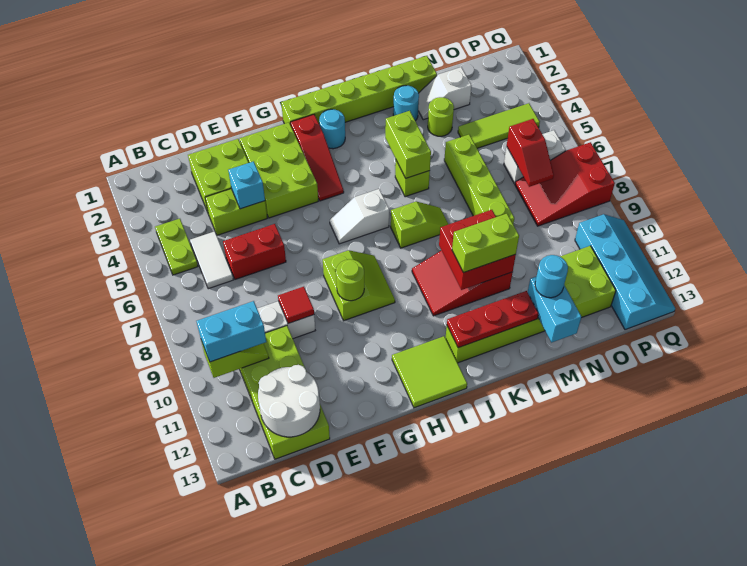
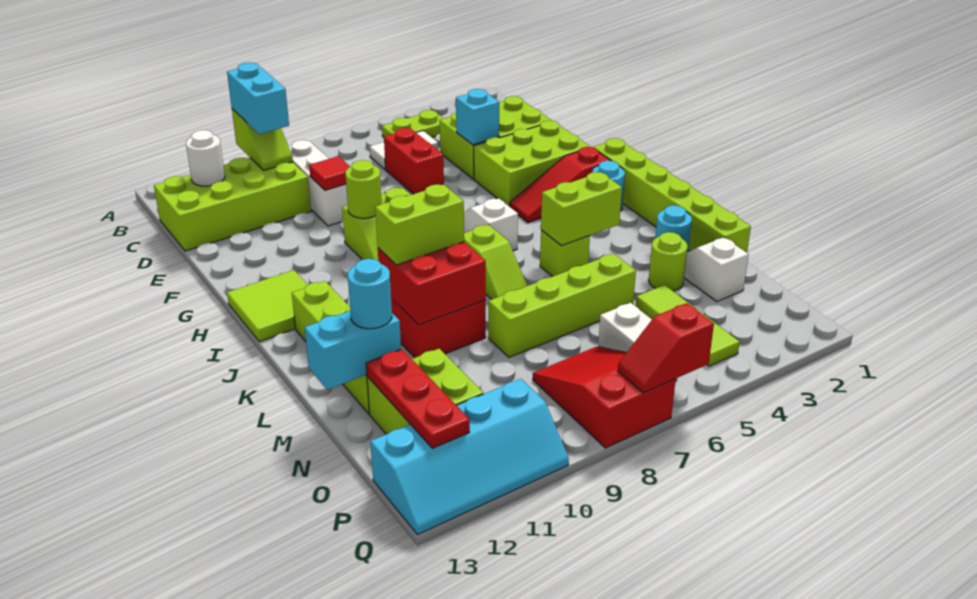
white 2x2 round brick [258,365,320,437] -> white 1x1 round brick [186,130,225,186]
red 1x3 plate [447,291,538,348] -> red 1x3 plate moved to [366,349,470,448]
lime 1x2 brick [452,214,519,273] -> lime 1x2 brick turned to [375,184,464,265]
red 1x2 slope [507,119,554,187] -> red 1x2 slope moved to [618,303,714,393]

